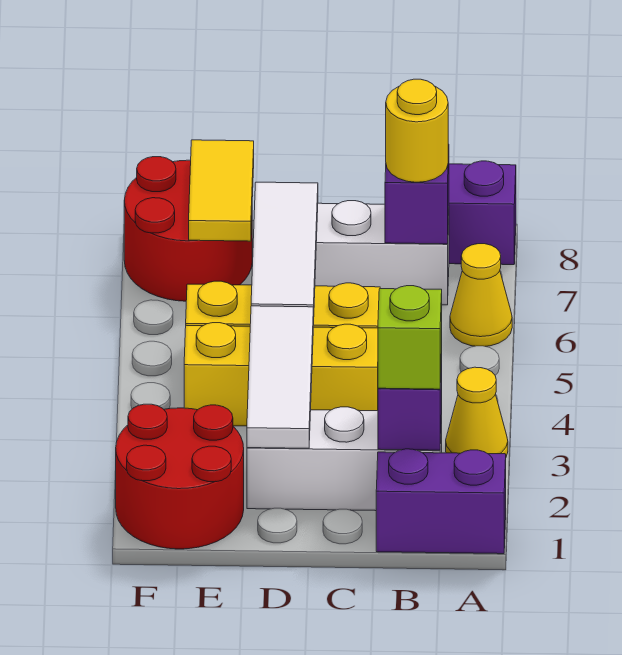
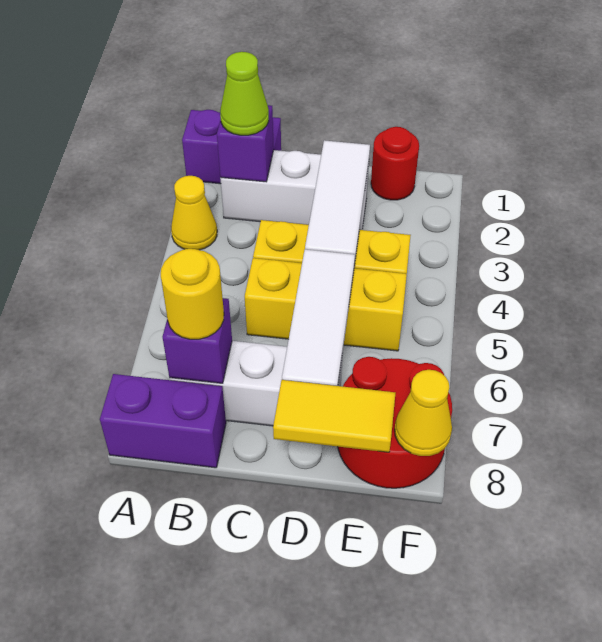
yellow 1x1 cone [450,244,512,346] -> yellow 1x1 cone moved to [395,370,452,456]
lime 1x1 brick [378,286,442,389] -> lime 1x1 cone [220,52,269,135]
red 2x2 round brick [116,404,244,549] -> red 1x1 round brick [371,127,419,200]
yellow 1x2 tile [189,140,254,241] -> yellow 1x2 tile turned to [273,380,395,452]

